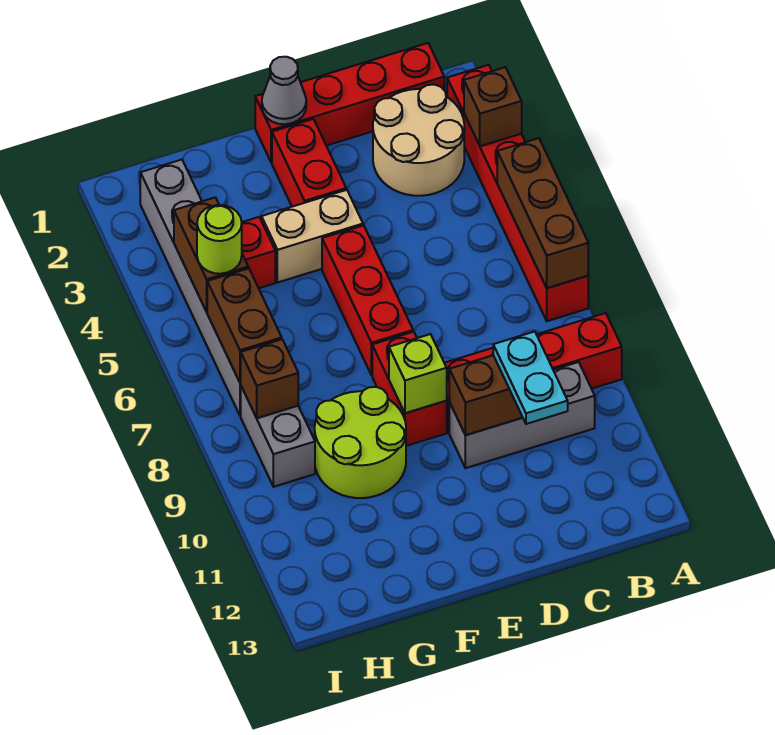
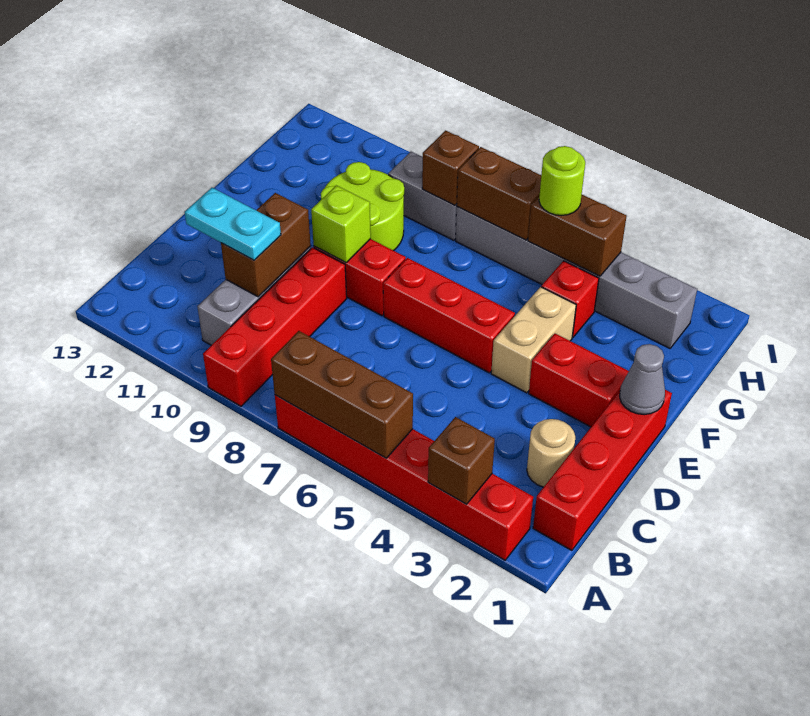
tan 2x2 round brick [373,85,464,196] -> tan 1x1 round brick [527,419,575,487]

